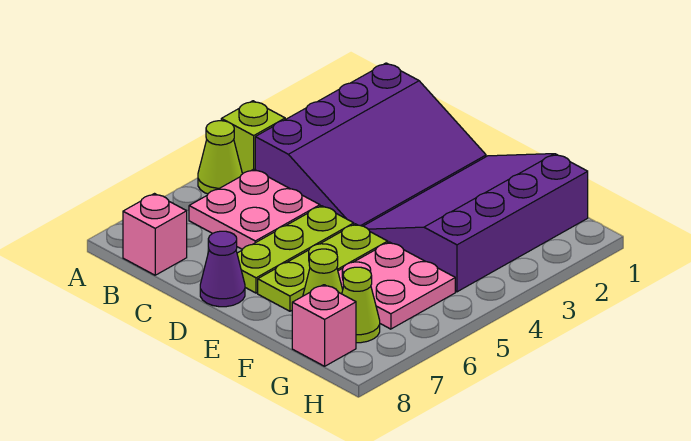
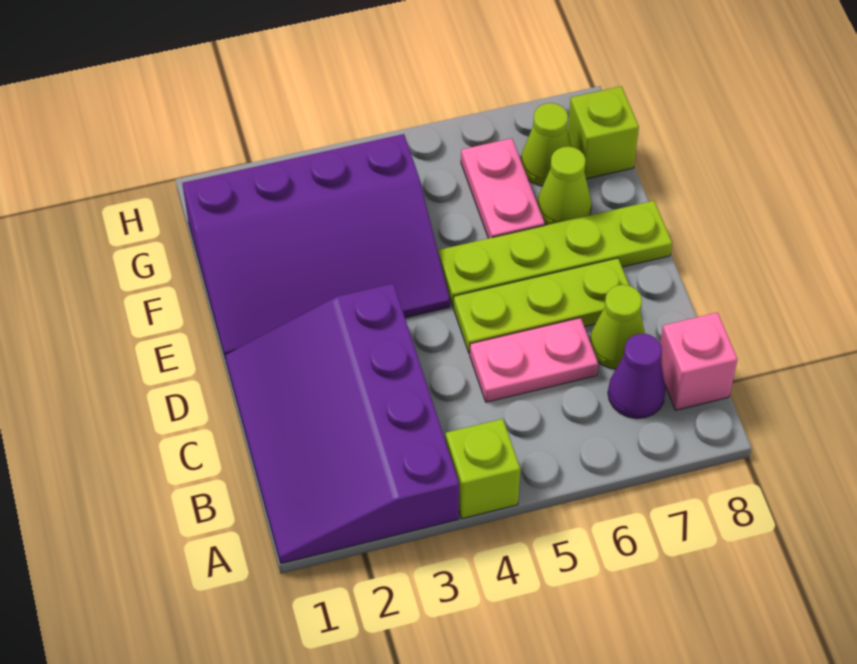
lime 1x1 cone [198,121,242,194] -> lime 1x1 cone moved to [590,285,645,369]
purple 3x4 slope [255,63,486,226] -> purple 3x4 slope turned to [225,284,459,564]
pink 2x2 plate [189,169,320,249] -> pink 1x2 plate [470,318,598,402]
purple 1x1 cone [200,231,245,307] -> purple 1x1 cone moved to [608,334,666,419]
lime 1x3 plate [258,224,388,311] -> lime 1x4 plate [438,201,672,306]
pink 2x2 plate [338,242,455,329] -> pink 1x2 plate [461,138,545,238]
pink 1x1 brick [292,285,356,366] -> lime 1x1 brick [568,86,639,179]

